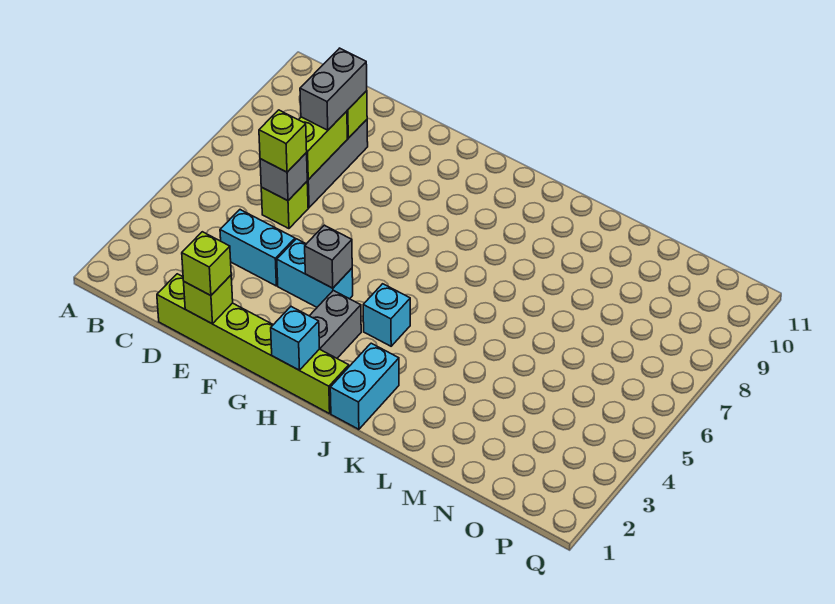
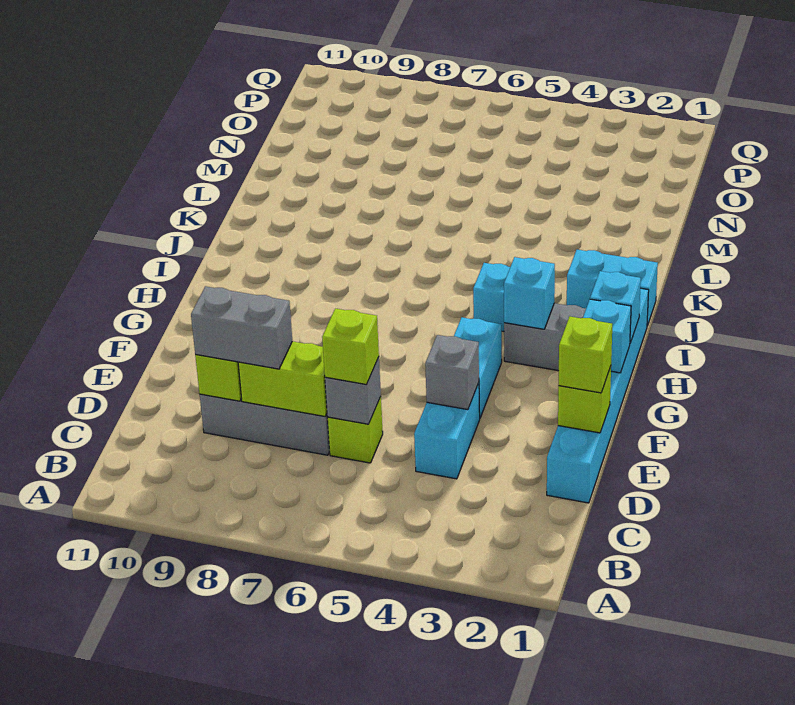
lime 1x6 brick [157,274,349,414] -> cyan 1x6 brick [547,288,649,503]
none -> cyan 1x1 brick [583,299,631,373]
grey 1x1 brick [305,225,352,288] -> grey 1x1 brick moved to [425,335,479,410]
none -> cyan 1x1 brick [504,257,555,329]

